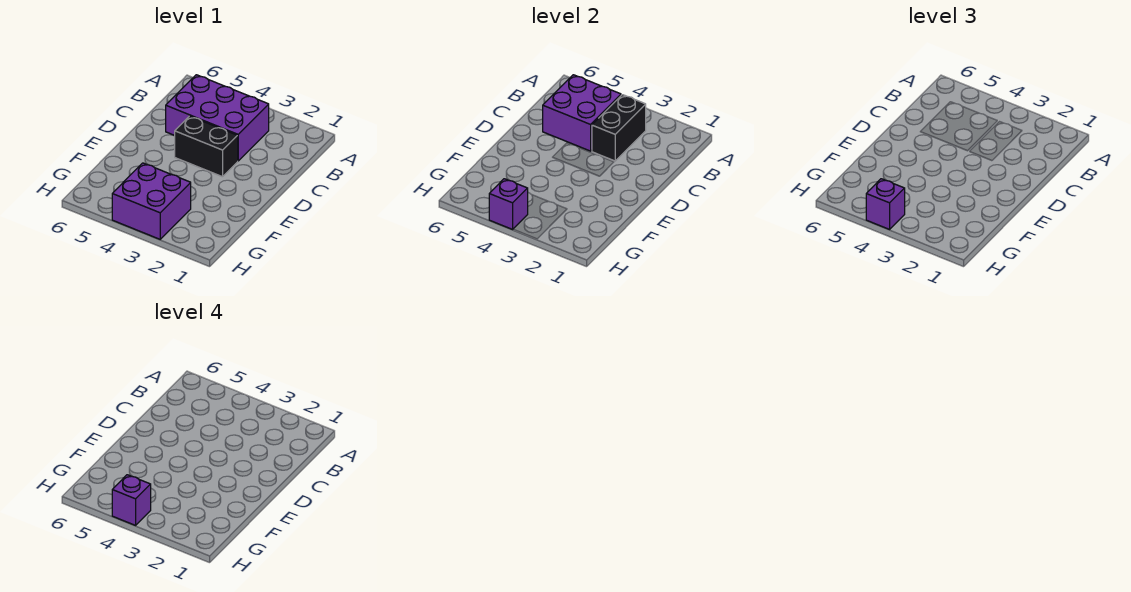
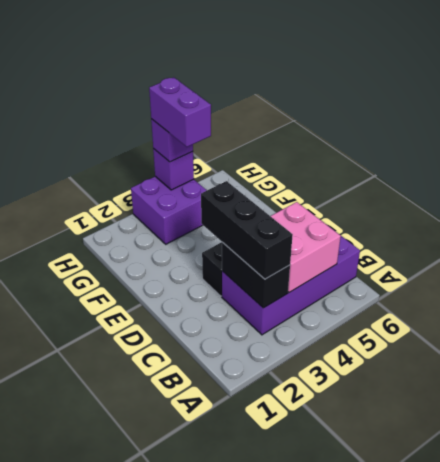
purple 2x3 brick [166,75,269,161] -> purple 2x4 brick [222,221,360,335]
none -> black 1x3 brick [201,181,293,279]
purple 2x2 brick [543,75,621,151] -> pink 2x2 brick [271,202,341,292]
purple 1x1 brick [112,475,151,525] -> purple 1x2 brick [149,77,211,147]

